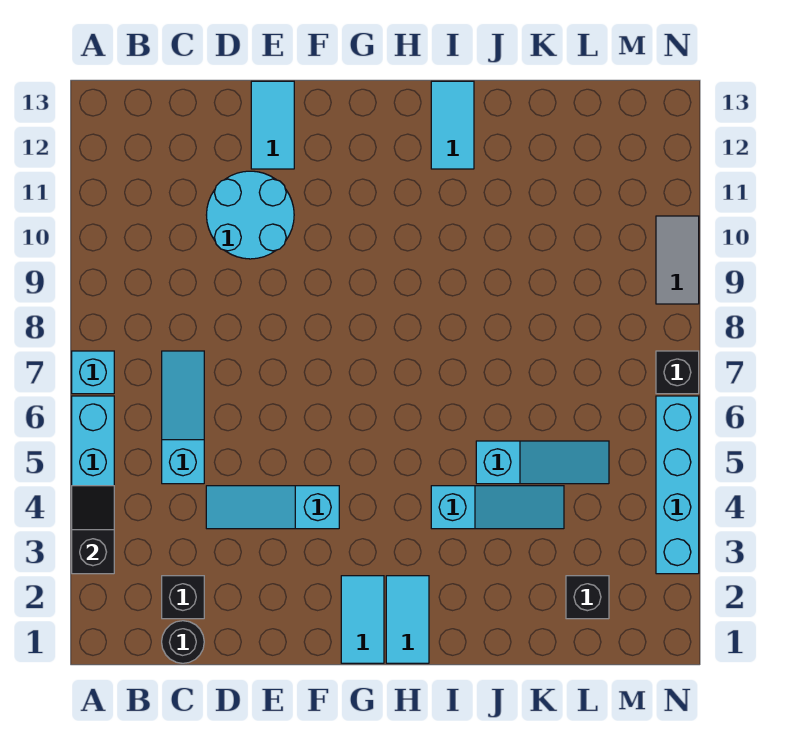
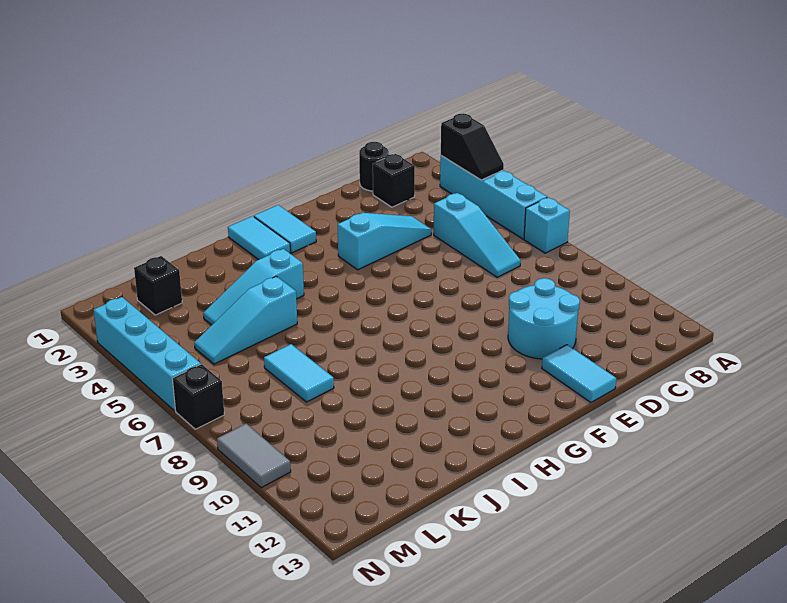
cyan 1x2 tile [431,81,474,169] -> cyan 1x2 tile moved to [264,344,334,402]

